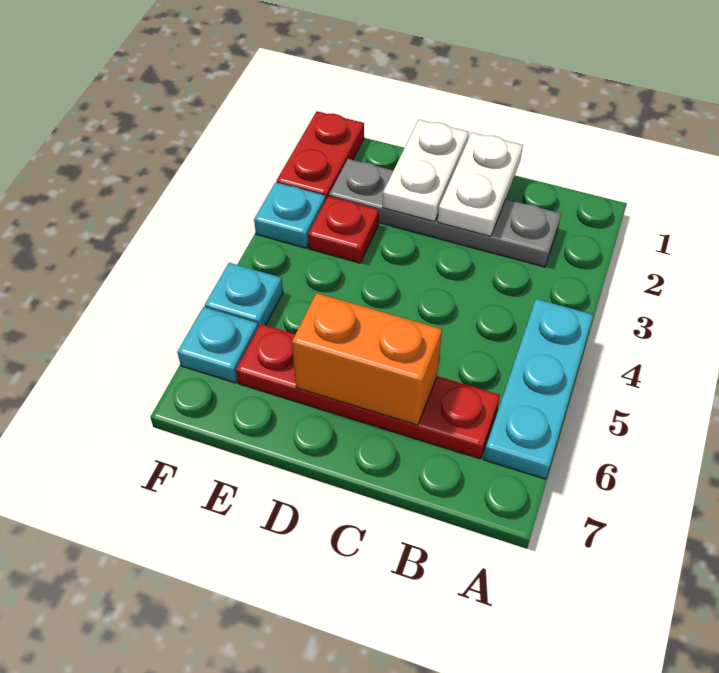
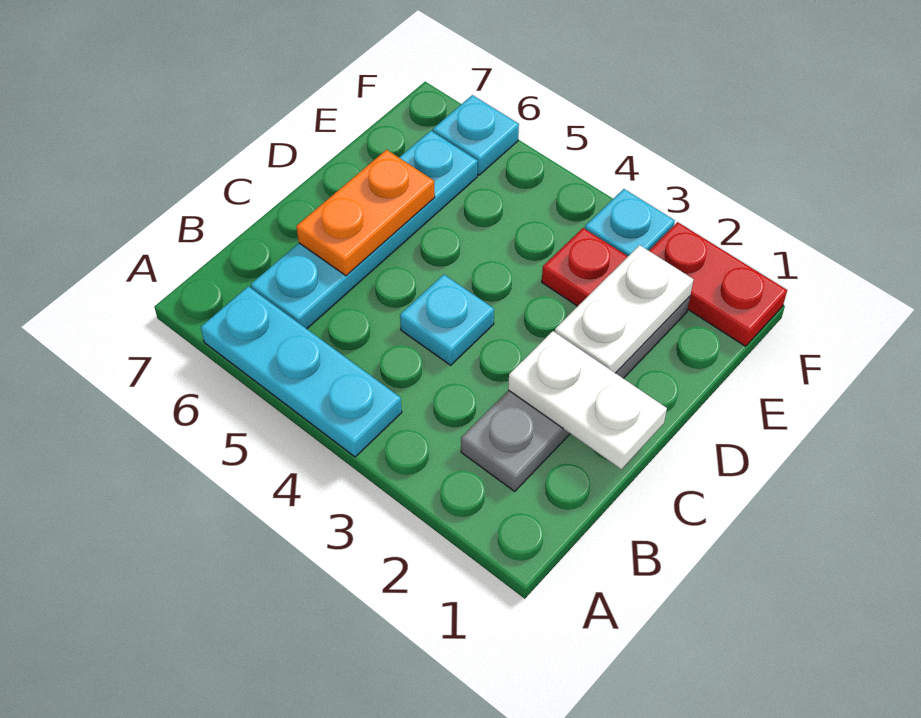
red 1x4 plate [236,324,500,459] -> cyan 1x4 plate [251,131,478,329]
orange 1x2 brick [292,293,442,425] -> orange 1x2 plate [296,150,435,276]
white 1x2 plate [383,120,469,222] -> white 1x2 plate turned to [555,245,694,373]
cyan 1x1 plate [205,263,283,327] -> cyan 1x1 plate moved to [400,274,494,365]

